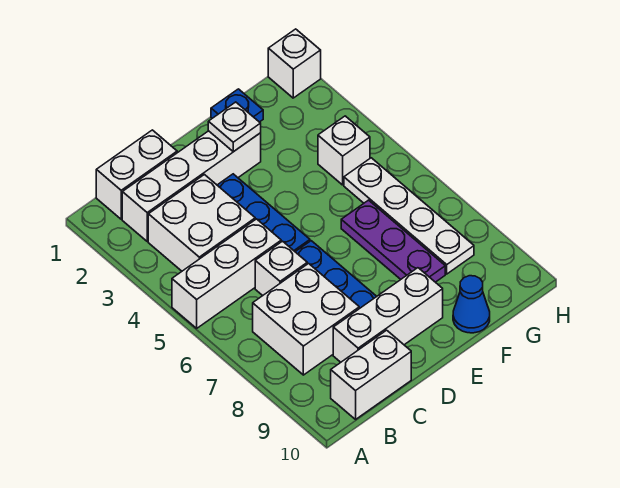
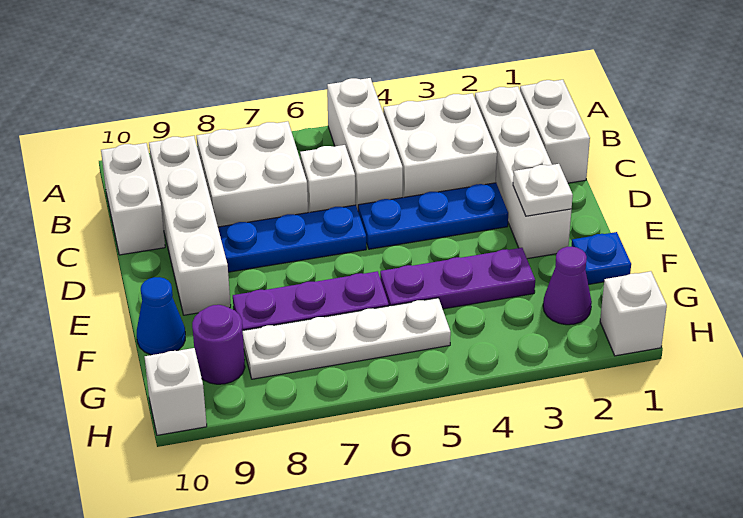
white 1x3 brick [333,268,443,362] -> white 1x4 brick [149,136,231,315]
none -> purple 1x3 plate [380,248,535,309]
none -> purple 1x1 cone [543,247,592,325]
white 1x1 brick [318,116,370,185] -> white 1x1 brick moved to [145,348,207,435]
none -> purple 1x1 round brick [192,305,245,384]

